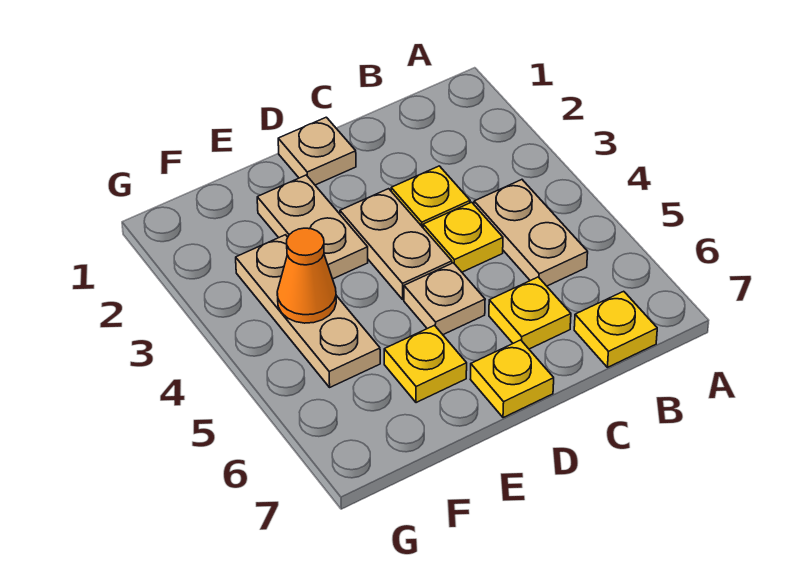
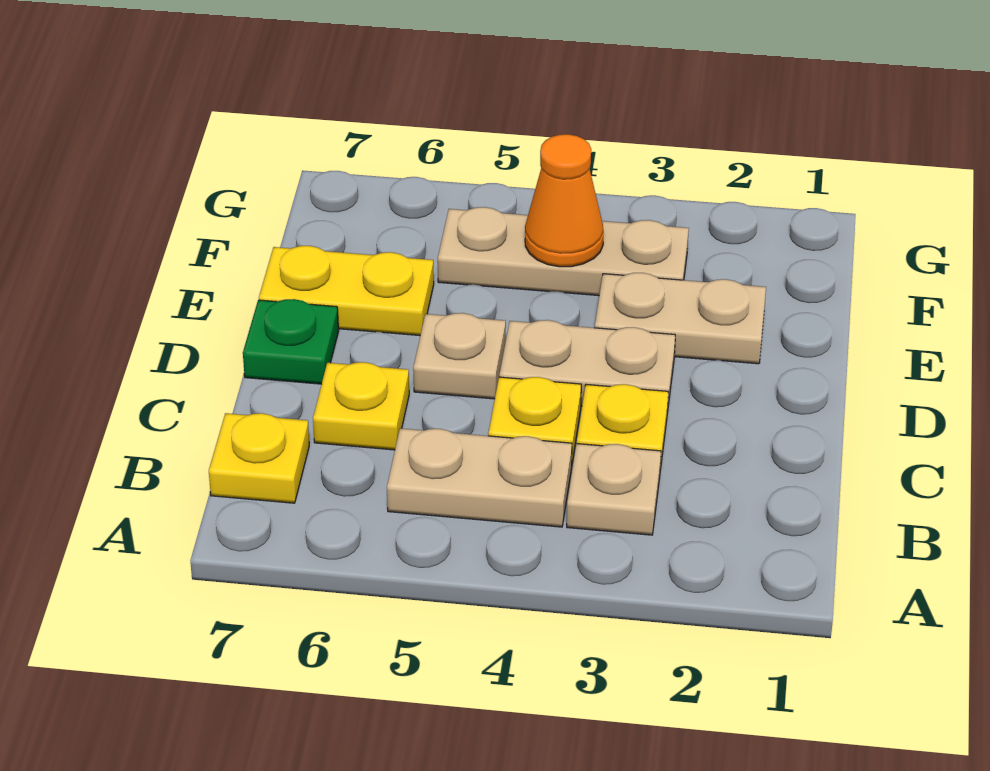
tan 1x1 plate [278,117,356,185] -> tan 1x1 plate moved to [567,444,661,535]
yellow 1x1 plate [470,340,554,418] -> green 1x1 plate [243,299,339,384]
yellow 1x1 plate [384,325,467,403] -> yellow 1x2 plate [259,246,434,336]

